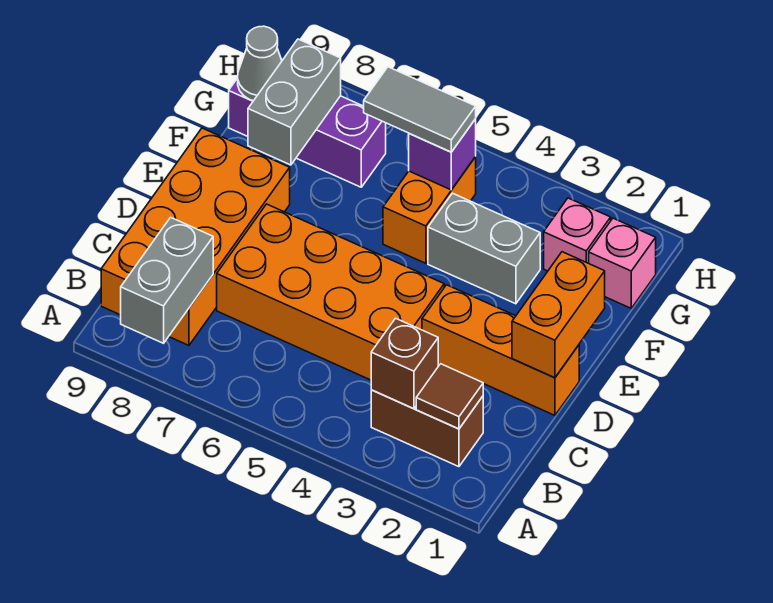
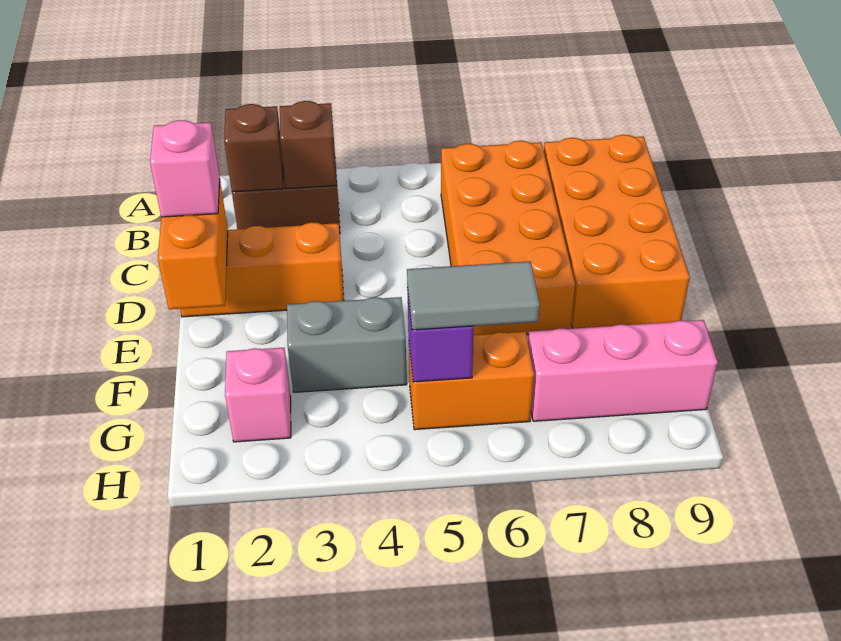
grey 1x2 brick [121,217,213,343] -> none
brown 1x1 tile [416,364,483,429] -> brown 1x1 brick [224,104,283,192]
orange 2x4 brick [217,204,444,380] -> orange 2x4 brick turned to [441,141,575,335]
orange 1x2 brick [383,157,476,263] -> orange 1x2 brick turned to [409,332,534,430]
grey 1x2 brick [248,39,341,165] -> none
pink 1x1 brick [589,218,656,308] -> pink 1x1 brick moved to [150,120,220,217]
purple 1x3 brick [229,78,386,187] -> pink 1x3 brick [528,320,718,421]
grey 1x1 cone [238,26,282,101] -> none

